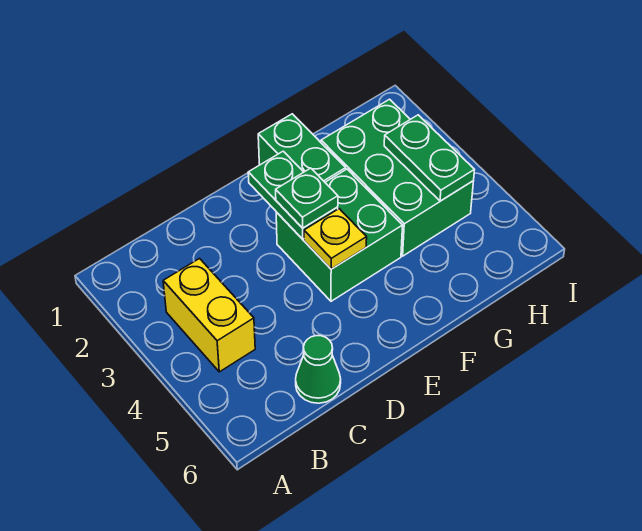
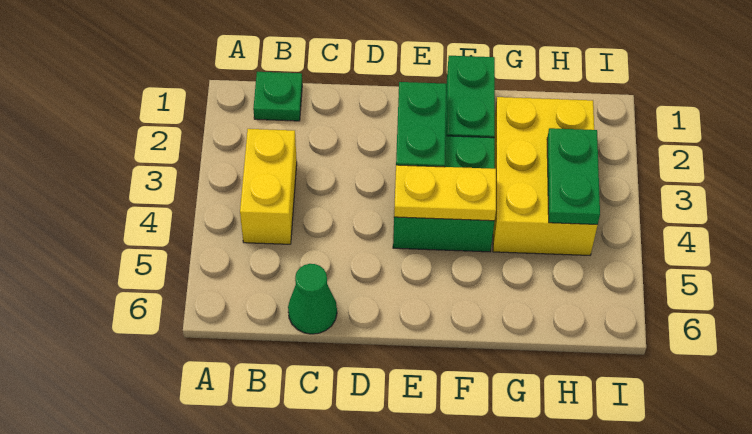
green 1x1 plate [276,168,338,228] -> green 1x1 plate moved to [253,72,302,121]
yellow 1x1 plate [304,209,367,269] -> yellow 1x2 plate [394,165,496,221]
green 2x3 brick [321,99,473,256] -> yellow 2x3 brick [493,97,598,255]

